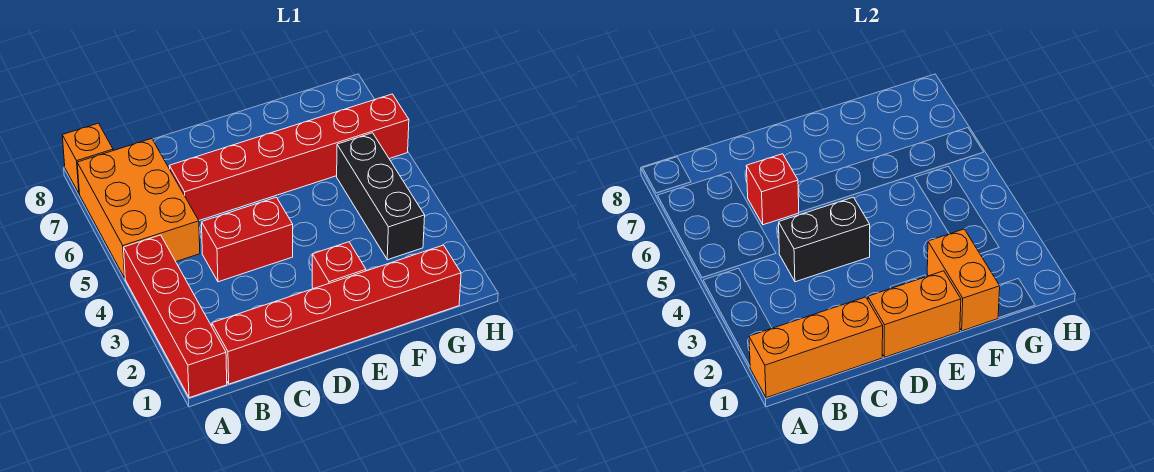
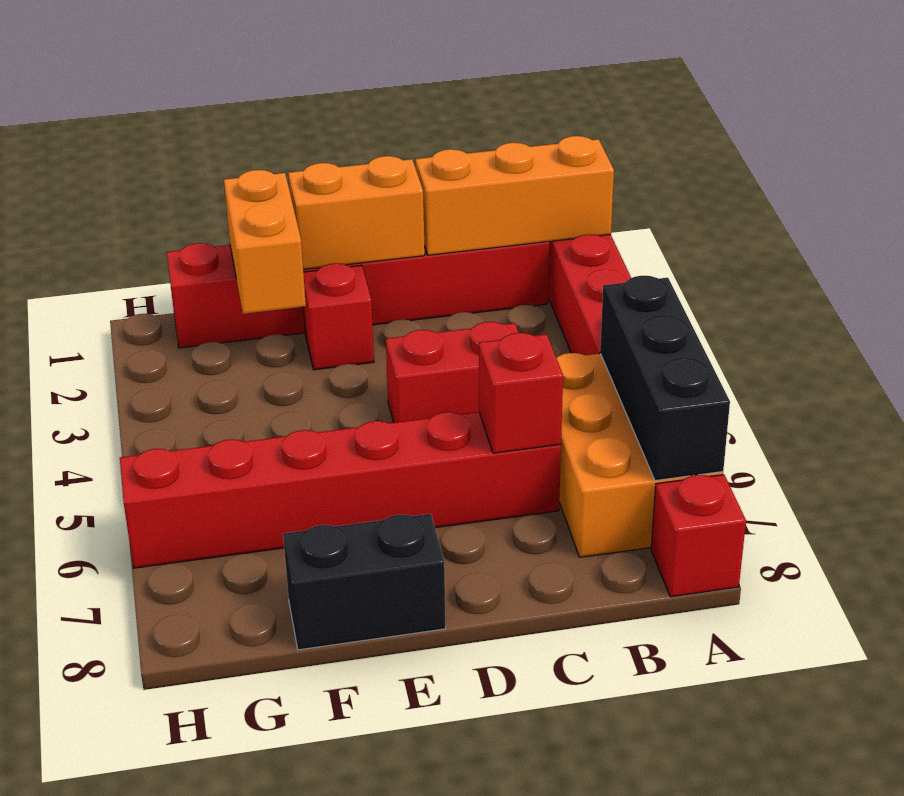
orange 1x1 brick [62,123,113,193] -> red 1x1 brick [651,475,746,597]
black 1x2 brick [779,197,870,282] -> black 1x2 brick moved to [283,514,446,650]
black 1x3 brick [337,133,425,260] -> black 1x3 brick moved to [600,276,730,481]

